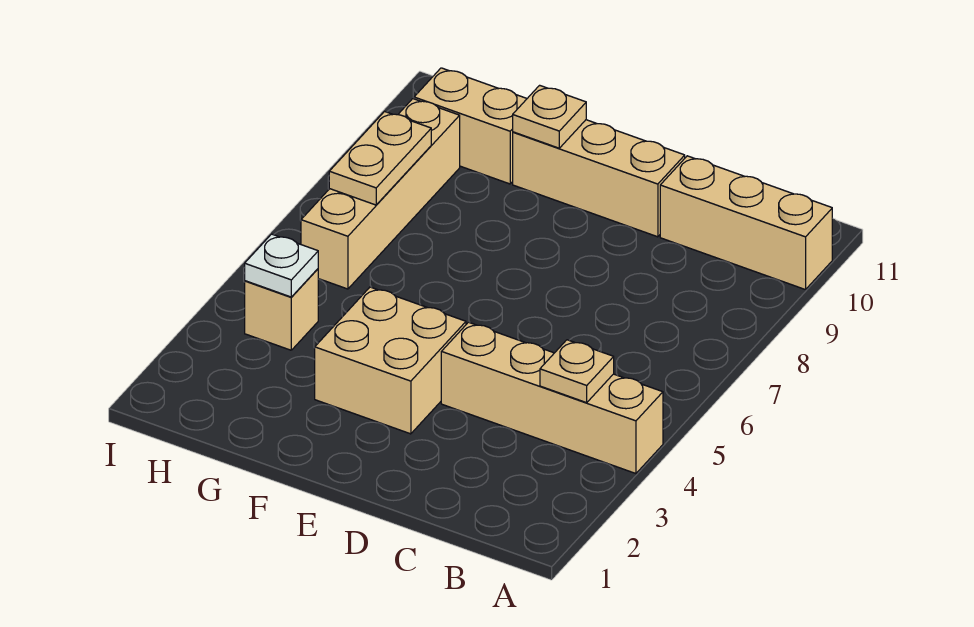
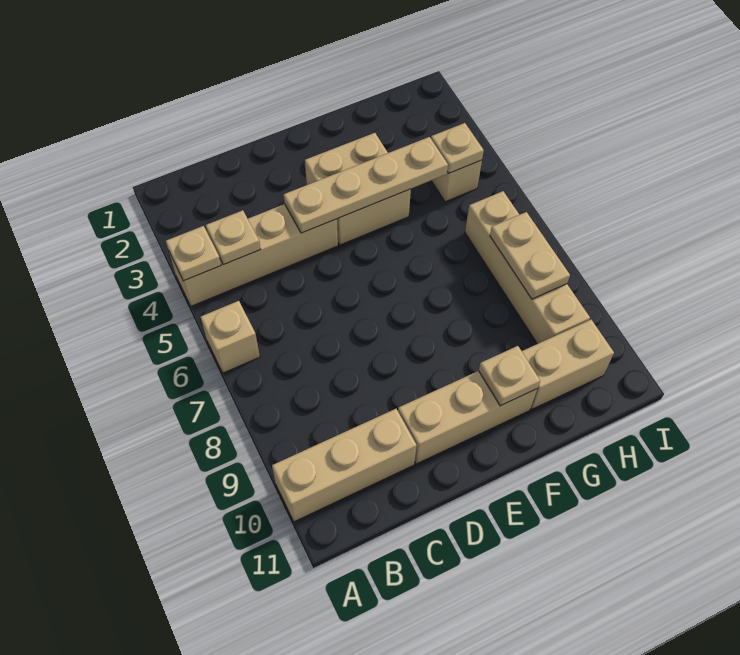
none -> tan 1x1 plate [166,226,221,281]
none -> tan 1x1 brick [201,301,260,373]
none -> tan 1x4 plate [284,137,448,233]
white 1x1 plate [245,234,318,297] -> tan 1x1 plate [431,123,484,173]

